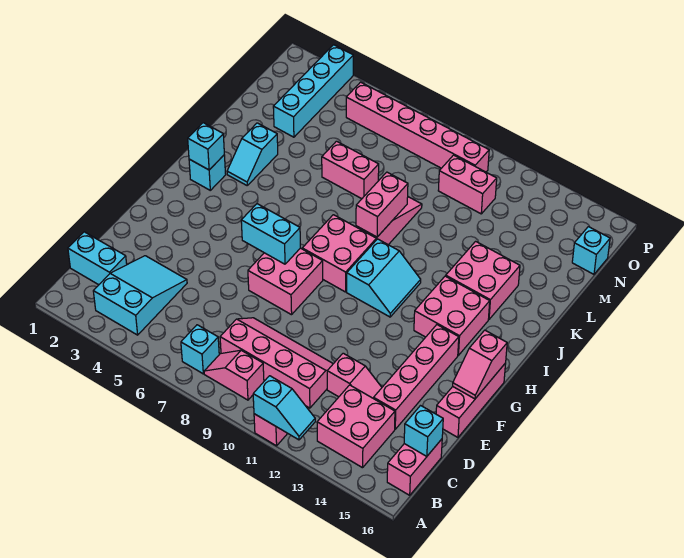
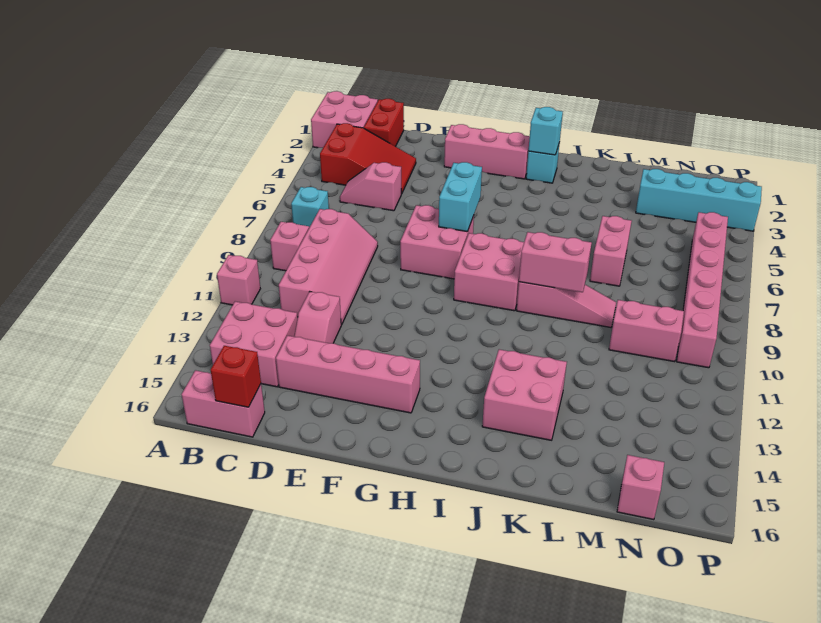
cyan 1x2 slope [253,376,315,440] -> none
cyan 2x3 slope [93,256,187,335] -> red 2x3 slope [320,123,416,194]
cyan 1x2 brick [68,232,127,285] -> red 1x2 brick [364,99,404,146]
cyan 1x1 brick [404,406,443,456] -> red 1x1 brick [211,346,261,407]
pink 1x3 brick [436,363,506,437] -> pink 1x3 brick moved to [444,124,530,179]
pink 1x2 slope [453,330,507,399] -> pink 1x2 slope moved to [340,162,401,211]
cyan 2x2 slope [347,239,421,317] -> none
pink 2x2 brick [414,276,490,355] -> pink 2x2 brick moved to [311,91,378,148]
cyan 1x2 slope [227,123,278,185] -> none
pink 1x2 brick [438,155,497,214] -> pink 1x2 brick turned to [609,300,684,362]
cyan 1x1 brick [572,227,610,274] -> pink 1x1 brick [617,455,664,520]

